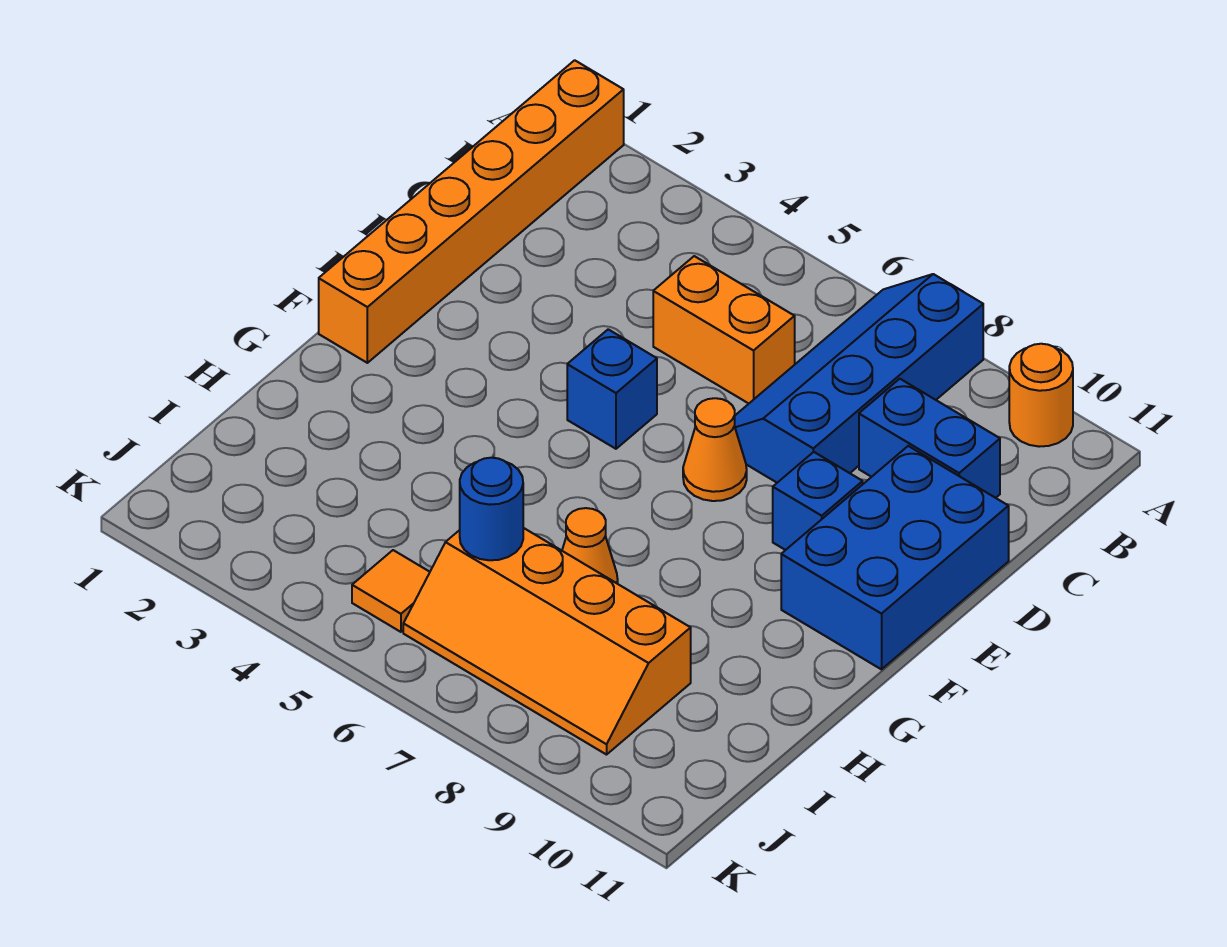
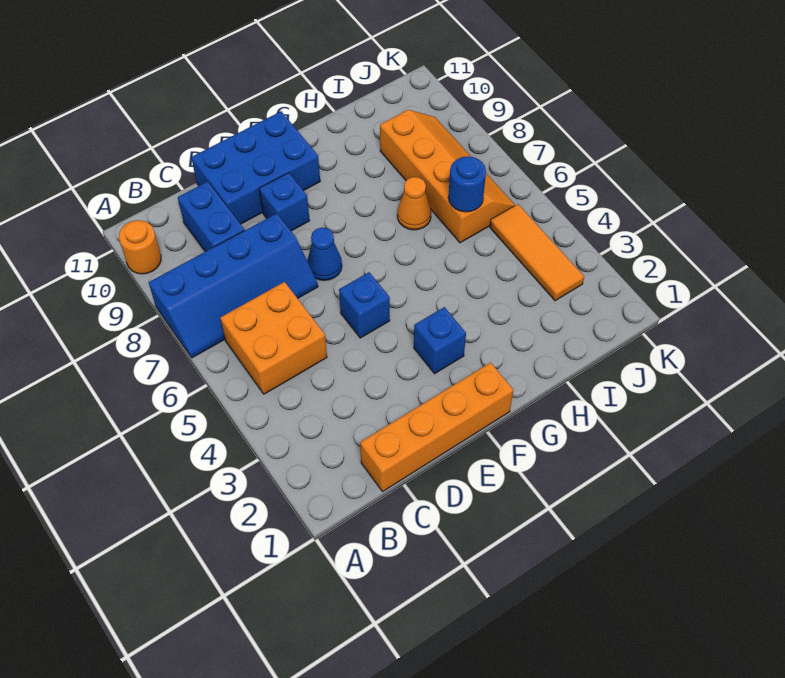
orange 1x6 brick [319,60,624,363] -> orange 1x4 brick [360,362,513,492]
orange 1x2 brick [653,256,795,404] -> orange 2x2 brick [220,282,327,394]
orange 1x1 cone [683,398,747,501] -> blue 1x1 cone [307,227,342,281]
none -> blue 1x1 brick [414,307,466,374]
orange 1x1 tile [352,550,430,632] -> orange 1x3 tile [490,204,584,301]

